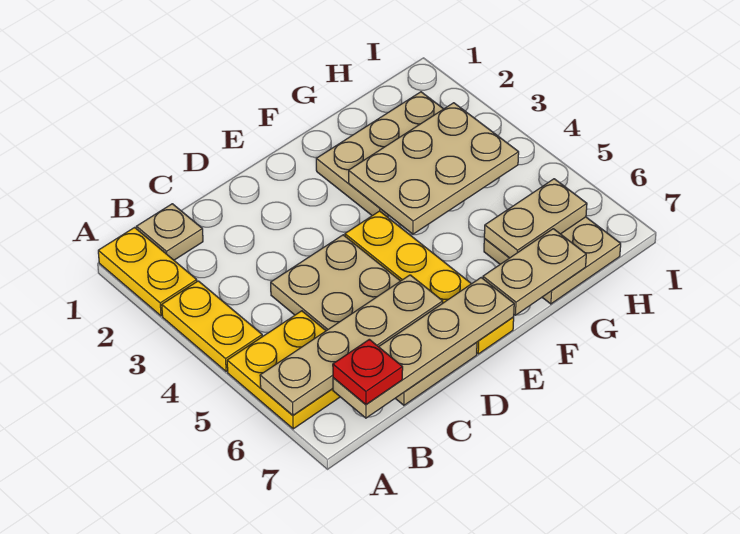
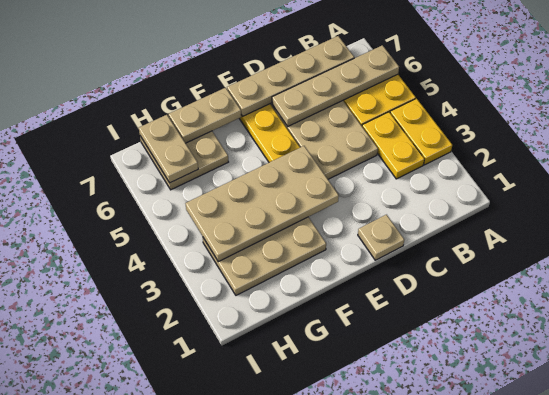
yellow 1x2 plate [98,228,197,316] -> yellow 1x2 plate moved to [362,112,424,179]
tan 1x1 plate [136,204,203,260] -> tan 1x1 plate moved to [358,215,404,260]
red 1x1 plate [333,339,403,404] -> none
tan 2x3 plate [349,103,519,234] -> tan 2x4 plate [185,146,339,262]
tan 1x2 plate [484,179,587,258] -> tan 1x2 plate turned to [139,115,198,183]

